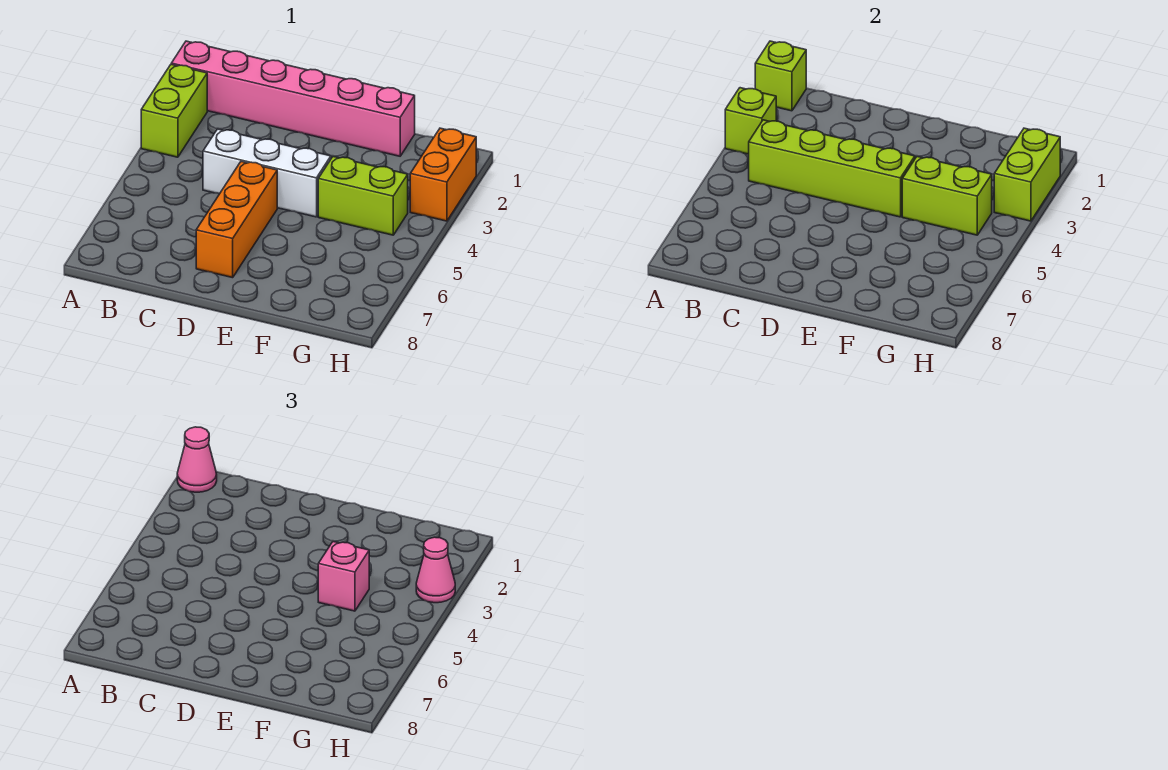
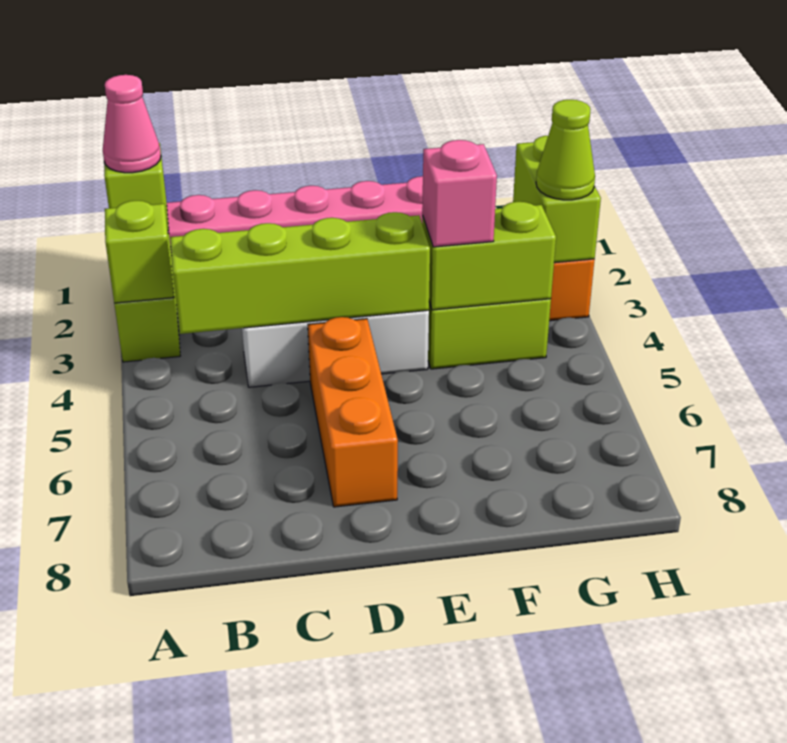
pink 1x1 cone [416,537,455,603] -> lime 1x1 cone [536,100,595,200]

